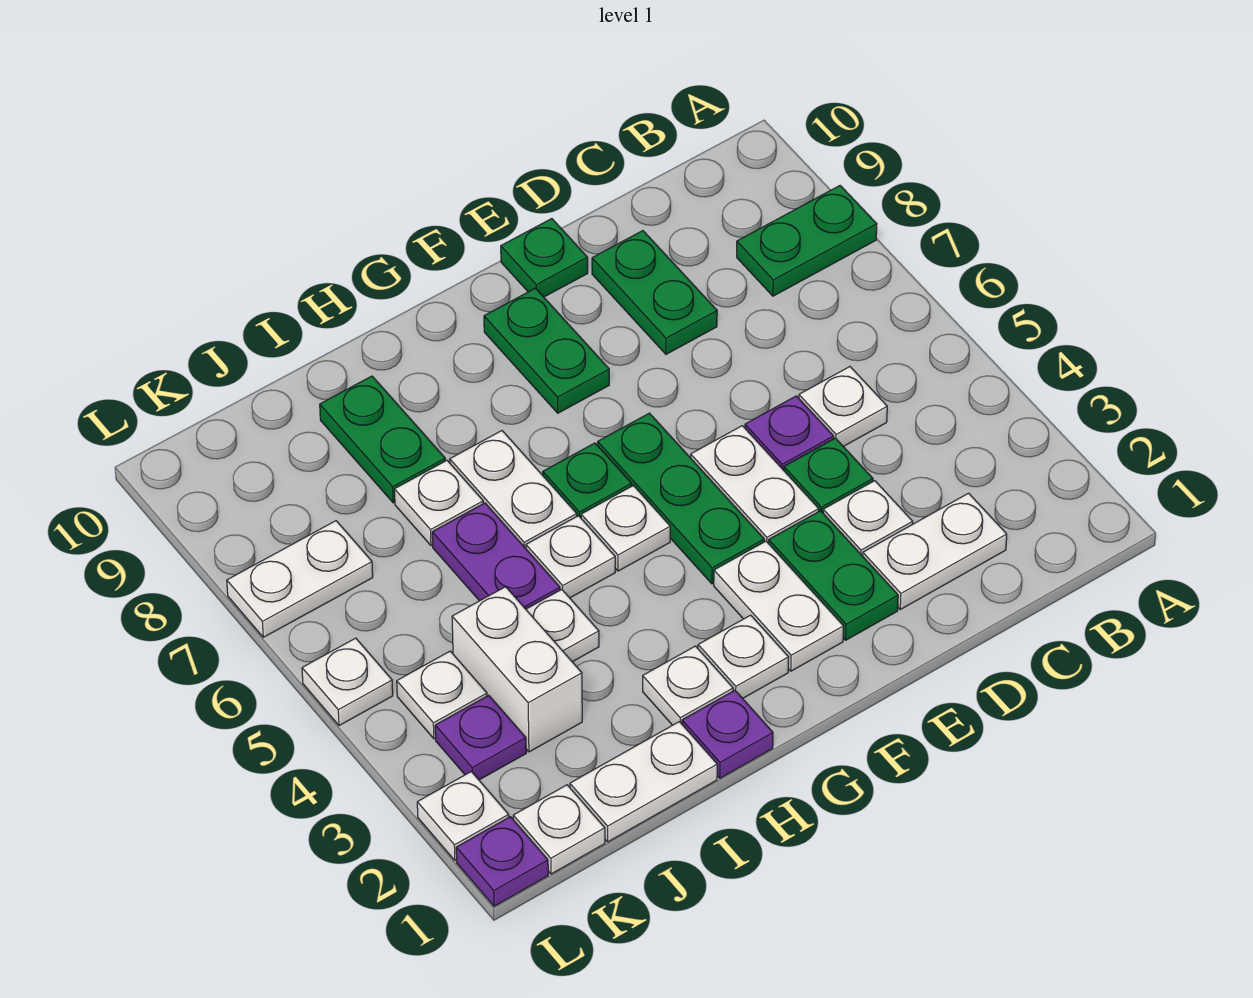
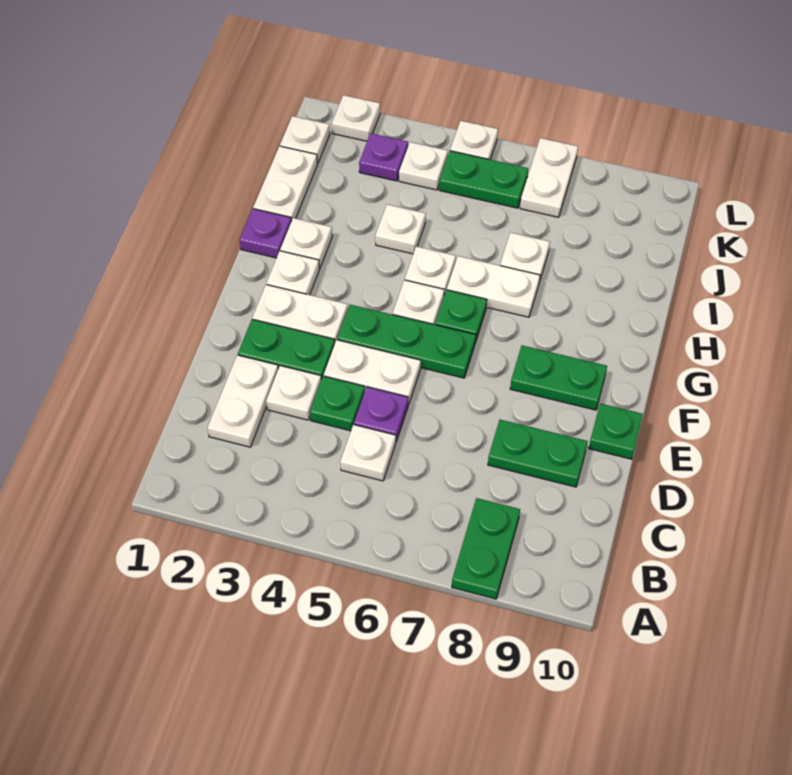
purple 1x2 plate [432,503,560,609] -> none
green 1x2 plate [320,376,445,503] -> green 1x2 plate moved to [439,151,528,208]
white 1x2 brick [452,587,582,752] -> none
purple 1x1 plate [456,817,548,906] -> none

